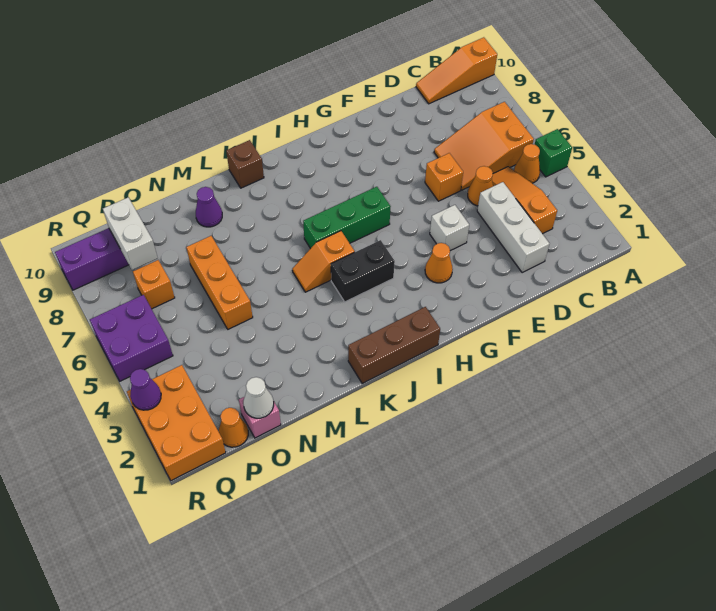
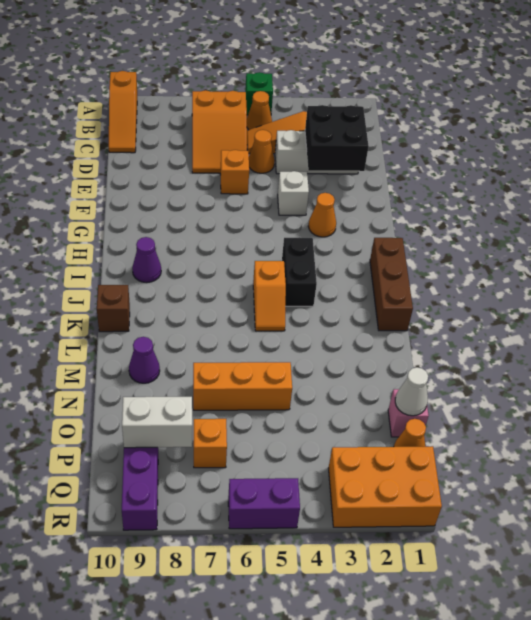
none -> black 2x2 brick [305,105,369,171]
green 1x3 brick [303,187,391,249] -> none
purple 2x2 brick [90,295,173,381] -> purple 1x2 brick [228,478,300,529]
purple 1x1 cone [130,369,161,410] -> purple 1x1 cone moved to [132,237,161,283]

